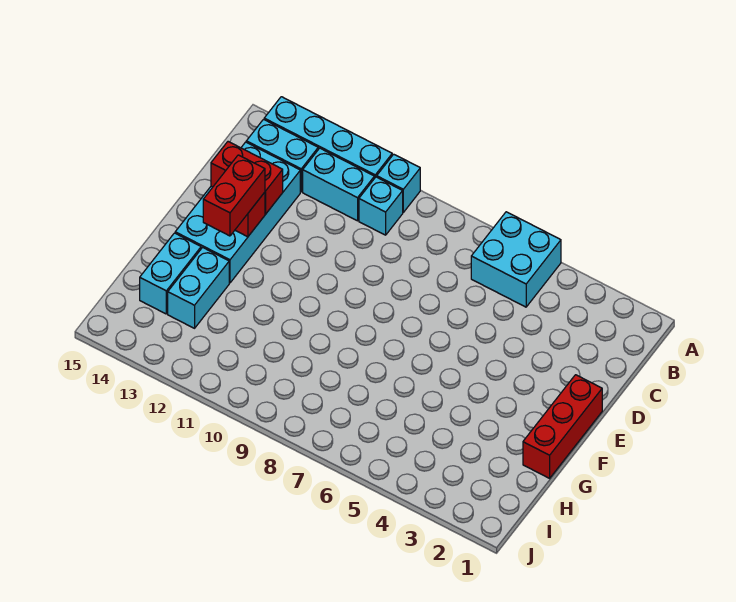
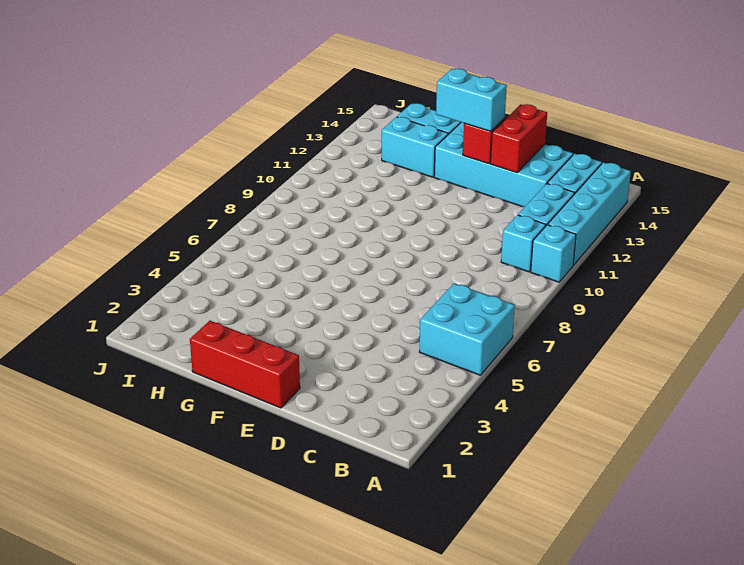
red 1x2 brick [203,155,265,236] -> cyan 1x2 brick [436,69,507,131]

